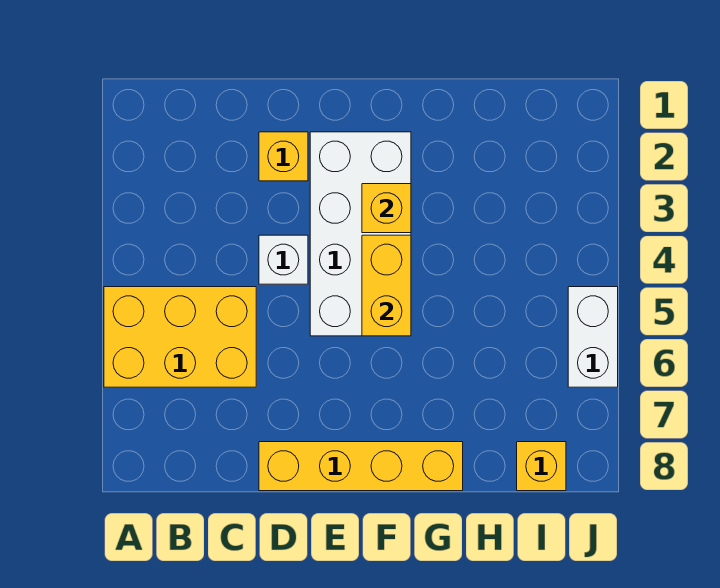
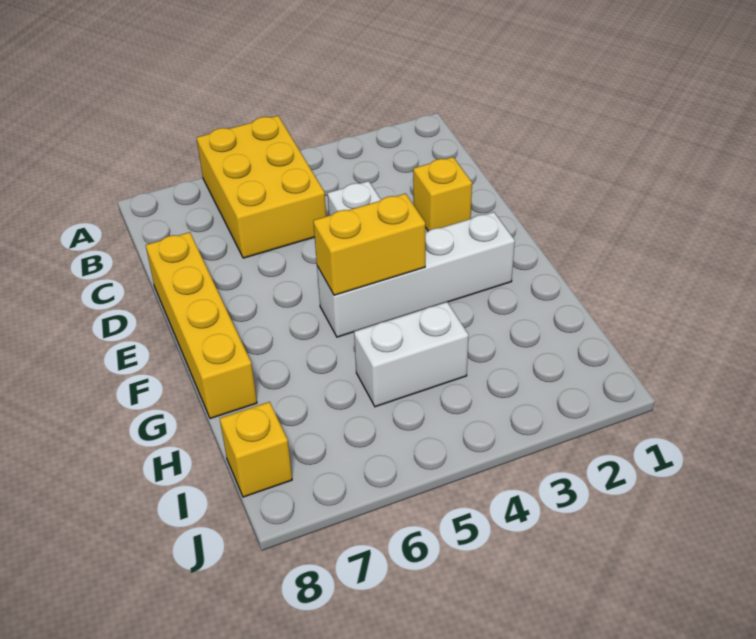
white 2x4 brick [310,132,411,336] -> white 1x4 brick [317,212,515,337]
yellow 1x1 brick [362,184,411,233] -> none
white 1x2 brick [568,287,618,387] -> white 1x2 brick moved to [354,302,468,407]

